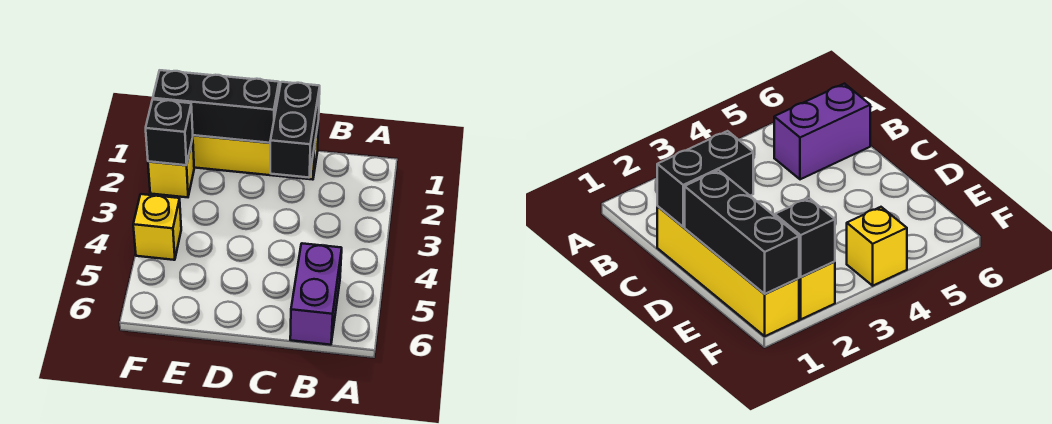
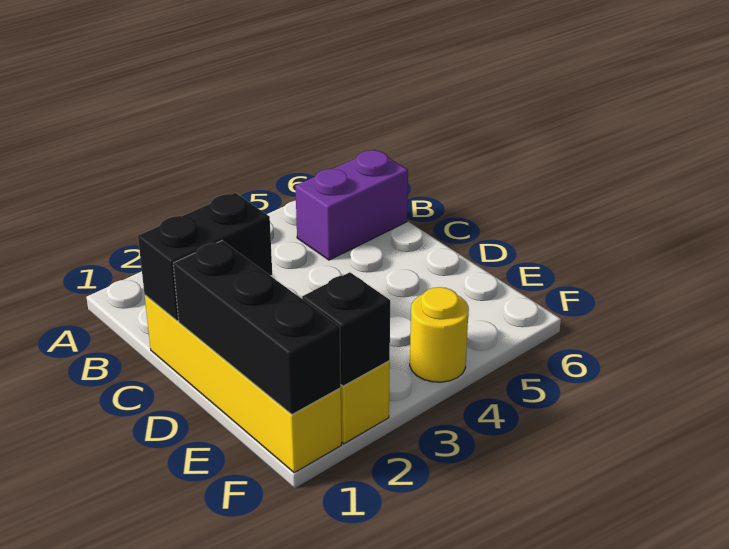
yellow 1x1 brick [133,194,181,260] -> yellow 1x1 round brick [410,287,469,382]

